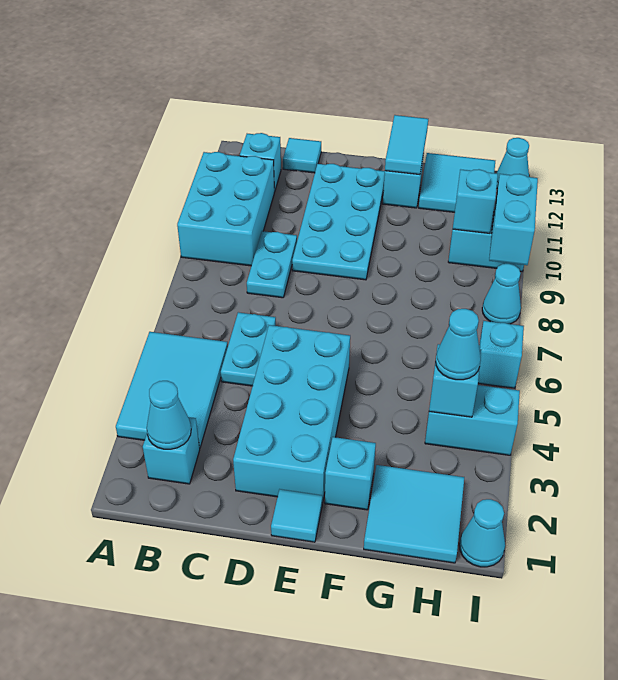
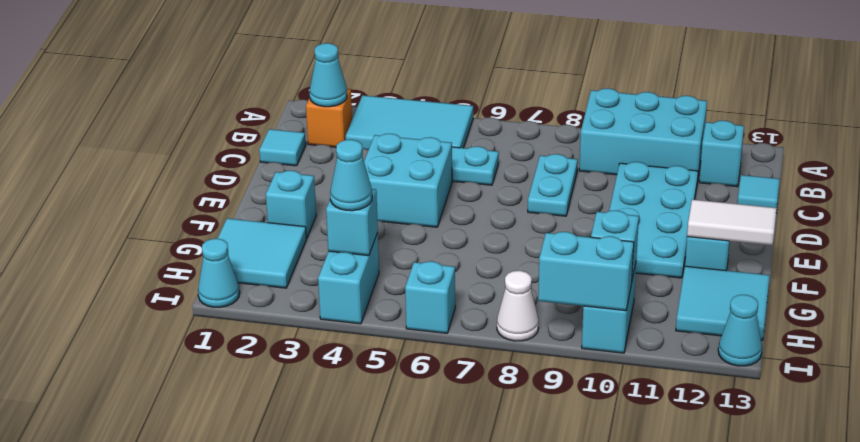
cyan 1x1 brick [143,417,200,484] -> orange 1x1 brick [306,89,352,147]
cyan 1x2 plate [247,231,297,298] -> cyan 1x2 plate turned to [528,154,578,216]
cyan 2x4 brick [233,325,350,503] -> cyan 2x2 brick [364,134,452,227]
cyan 2x4 plate [292,164,385,280] -> cyan 2x4 plate turned to [609,162,698,278]
cyan 1x1 tile [271,489,322,542] -> cyan 1x1 tile moved to [259,129,306,166]
cyan 1x2 tile [385,115,428,175] -> white 1x2 tile [687,200,777,245]
cyan 1x1 cone [482,264,521,324] -> white 1x1 cone [497,271,539,341]

